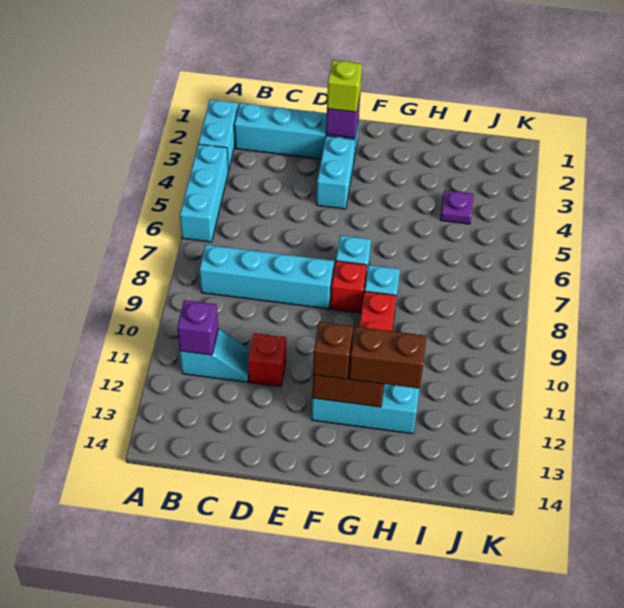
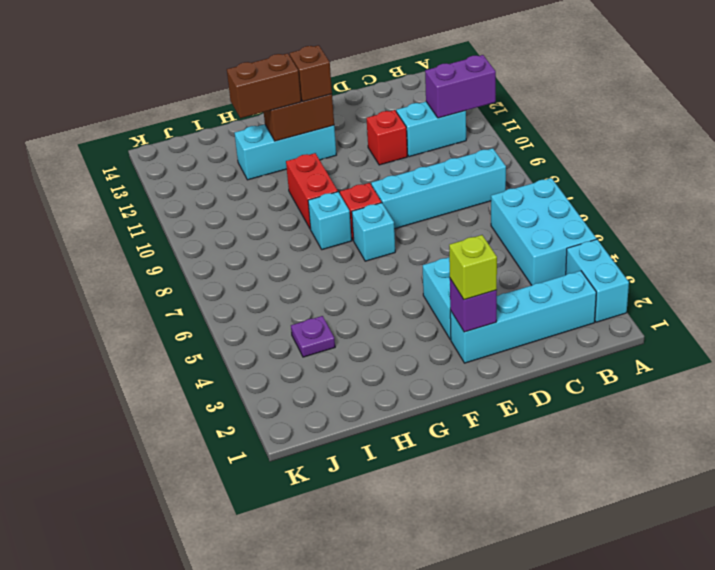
cyan 1x3 brick [180,144,228,242] -> cyan 2x3 brick [491,178,596,285]
cyan 1x2 slope [180,329,250,382] -> cyan 1x2 brick [396,102,466,157]
purple 1x1 brick [177,300,218,355] -> purple 1x2 brick [425,55,496,118]

